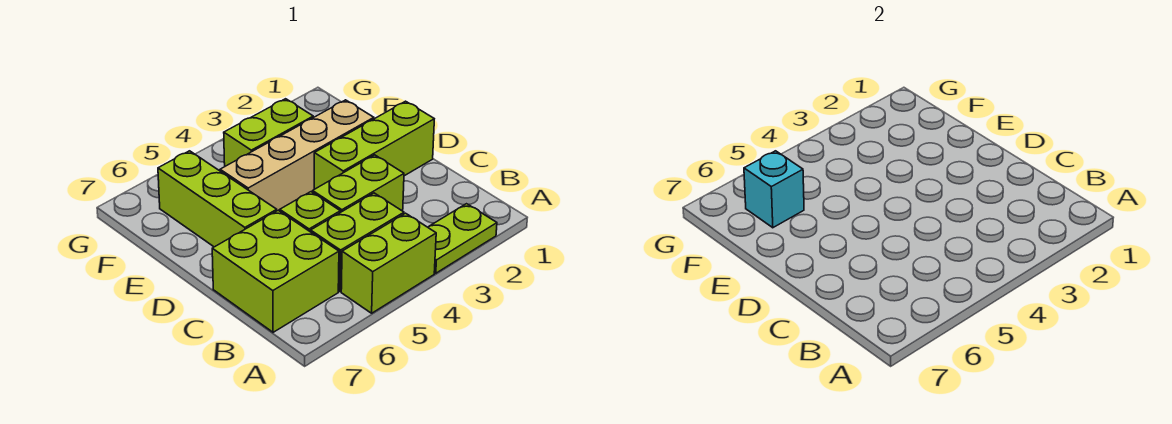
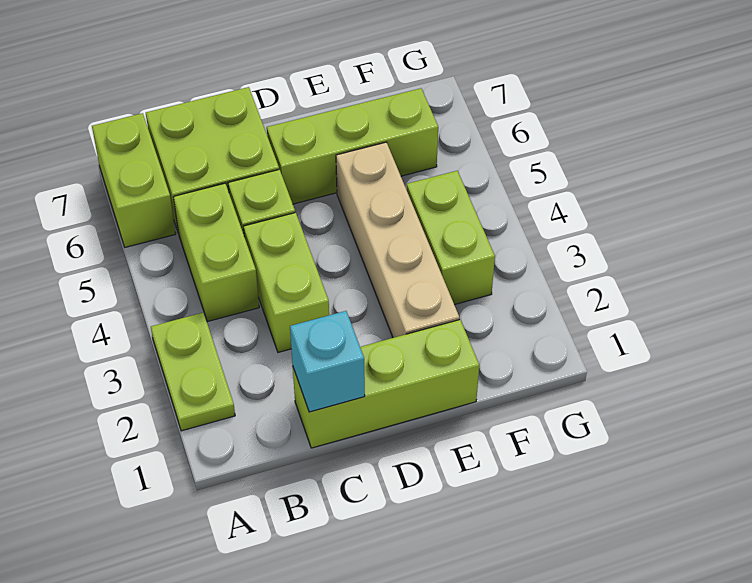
lime 1x2 brick [341,213,436,313] -> lime 1x2 brick moved to [92,113,176,247]
lime 1x3 brick [314,101,434,189] -> lime 1x3 brick turned to [293,319,479,448]
cyan 1x1 brick [744,151,804,228] -> cyan 1x1 brick moved to [290,311,365,412]

